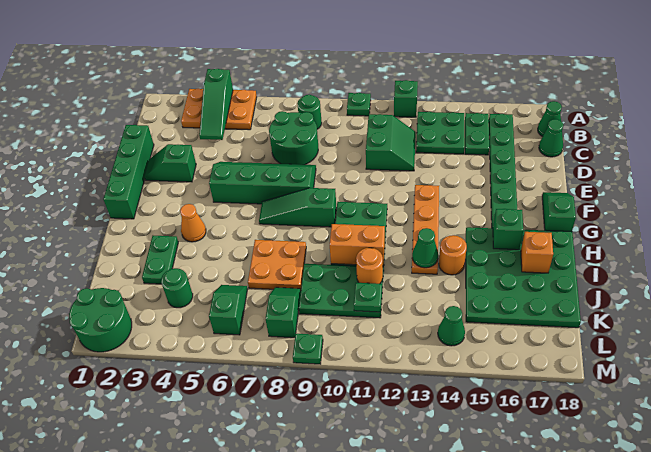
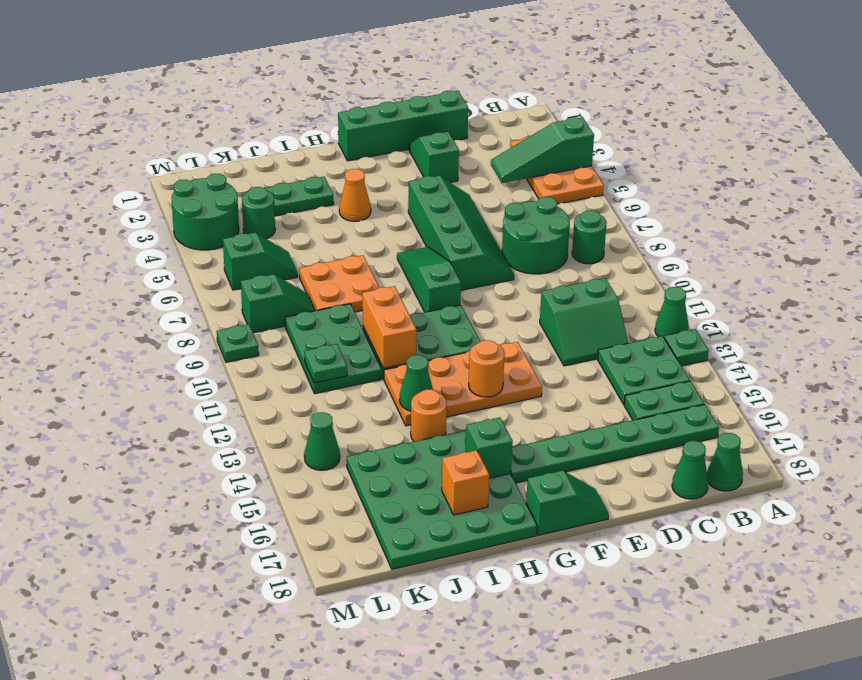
green 1x1 plate [347,93,371,116] -> green 1x1 plate moved to [664,329,709,366]
green 1x1 brick [394,80,418,117] -> green 1x1 cone [655,287,689,337]
orange 1x4 plate [412,185,439,274] -> orange 2x4 plate [384,342,542,426]
orange 1x1 round brick [356,248,383,284] -> orange 1x1 round brick moved to [469,340,505,397]
green 2x2 round brick [69,288,132,352] -> green 2x2 round brick moved to [172,174,239,250]

